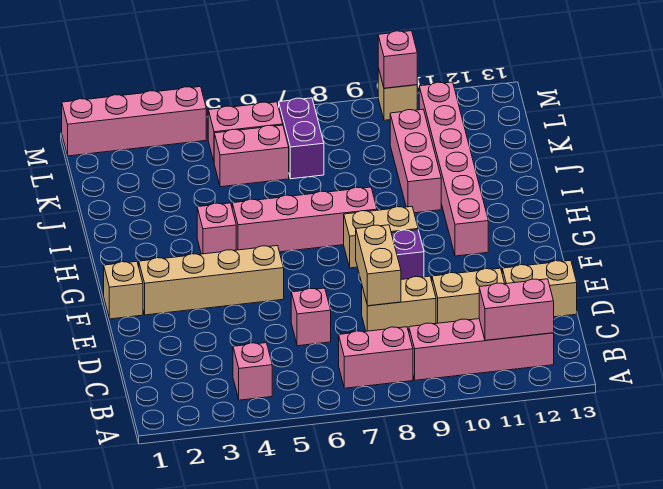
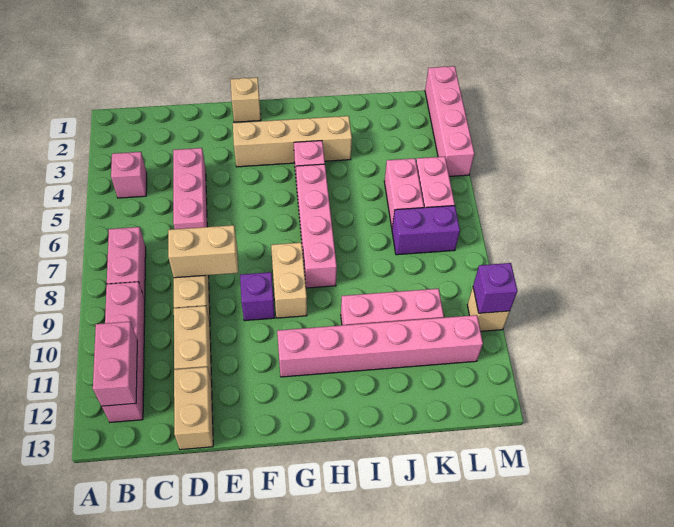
pink 1x1 brick [291,288,331,346] -> pink 1x3 brick [173,148,207,229]
tan 1x4 brick [139,246,284,315] -> tan 1x4 brick turned to [233,116,352,167]
pink 1x1 brick [378,31,417,88] -> purple 1x1 brick [473,263,518,313]

